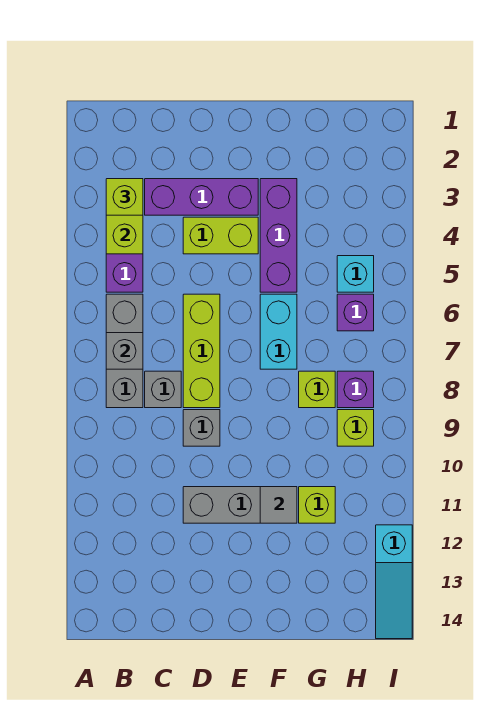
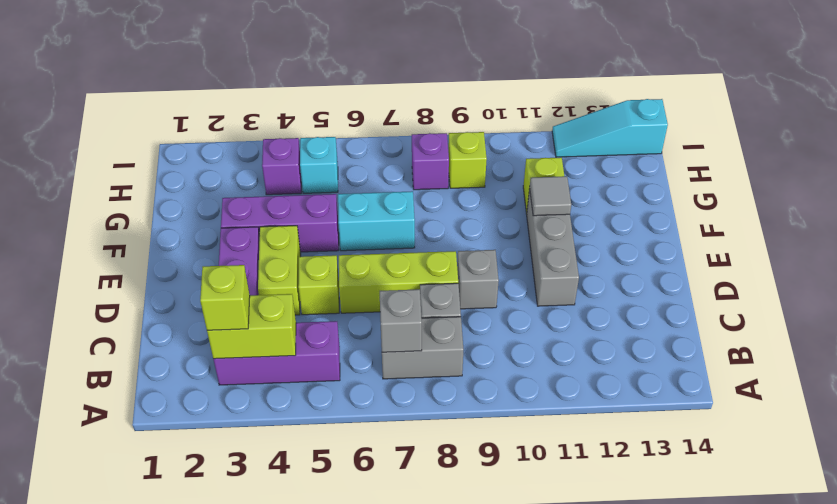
grey 1x3 brick [106,294,143,408] -> grey 1x2 brick [382,317,463,379]
lime 1x1 brick [299,371,335,408] -> lime 1x1 brick moved to [298,255,339,315]
purple 1x1 brick [337,294,374,331] -> purple 1x1 brick moved to [262,138,301,195]
cyan 1x3 slope [376,525,412,639] -> cyan 1x3 slope turned to [552,99,668,157]

